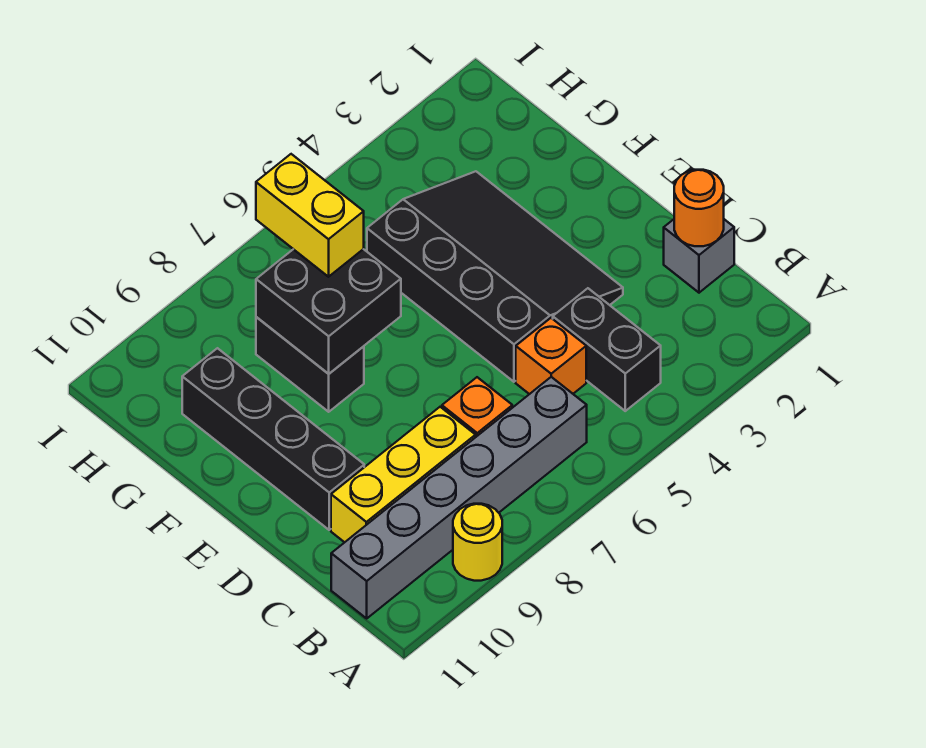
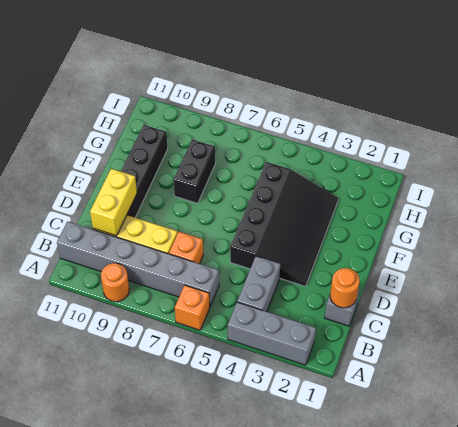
none -> grey 1x3 brick [228,302,316,365]
yellow 1x1 round brick [453,504,502,581] -> orange 1x1 round brick [101,263,129,302]
black 1x2 brick [553,288,661,411] -> grey 1x2 brick [237,256,280,312]
orange 1x1 brick [516,318,586,394] -> orange 1x1 brick moved to [175,285,210,330]
black 2x2 brick [256,249,401,374] -> none
yellow 1x2 brick [256,154,364,277] -> yellow 1x2 brick moved to [90,169,137,236]

